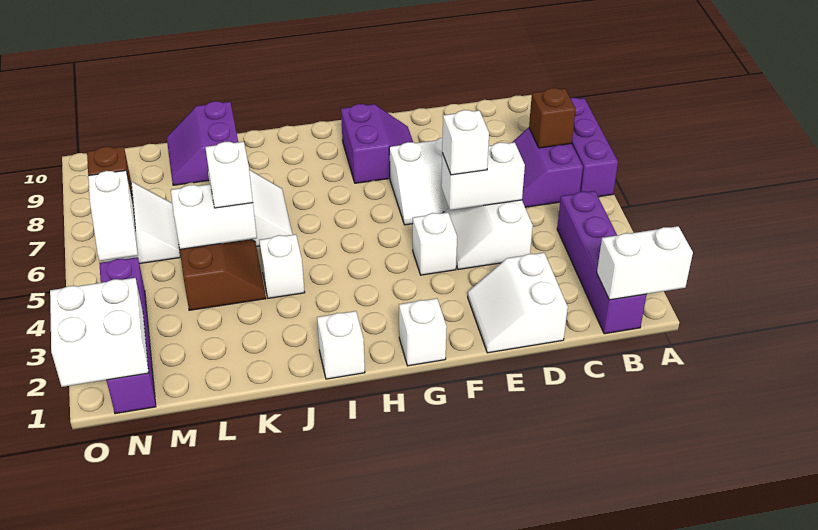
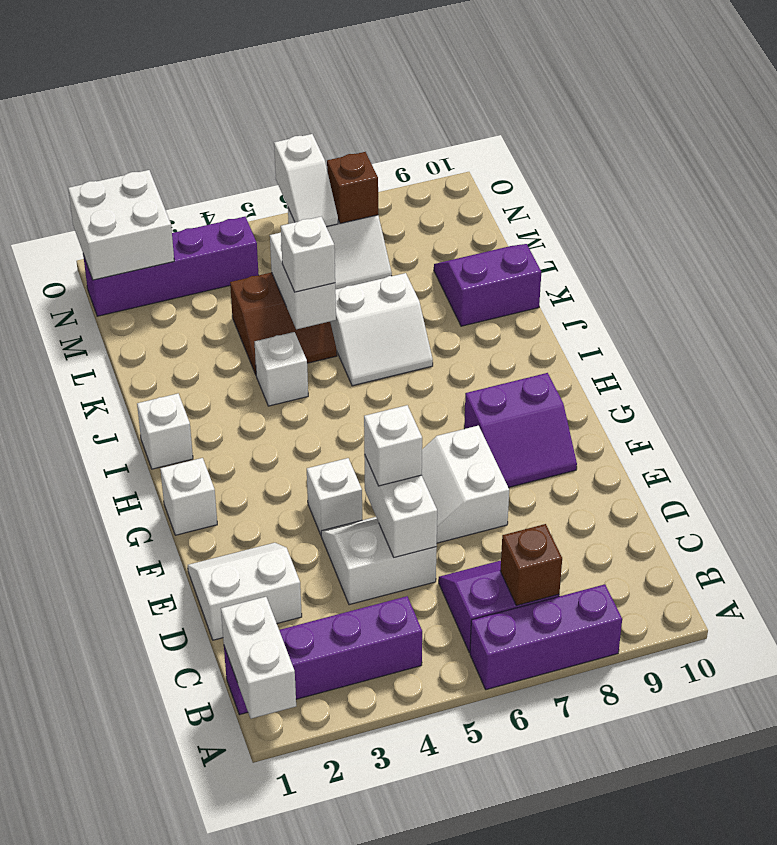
white 1x2 slope [88,170,138,261] -> white 1x2 slope turned to [274,134,338,227]

